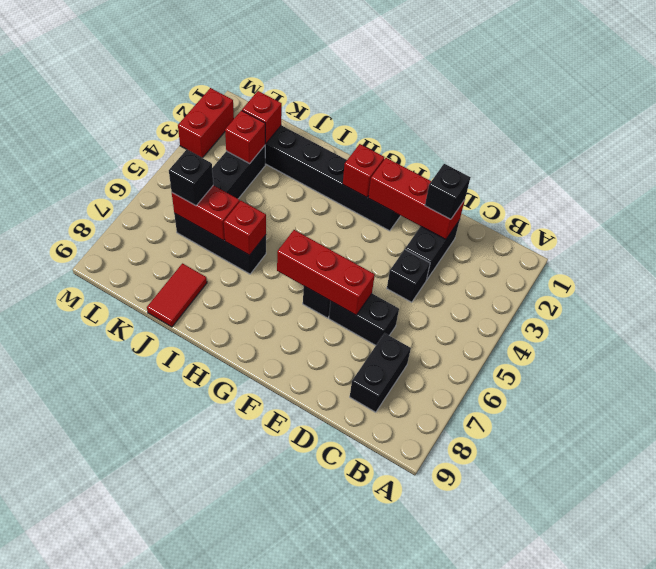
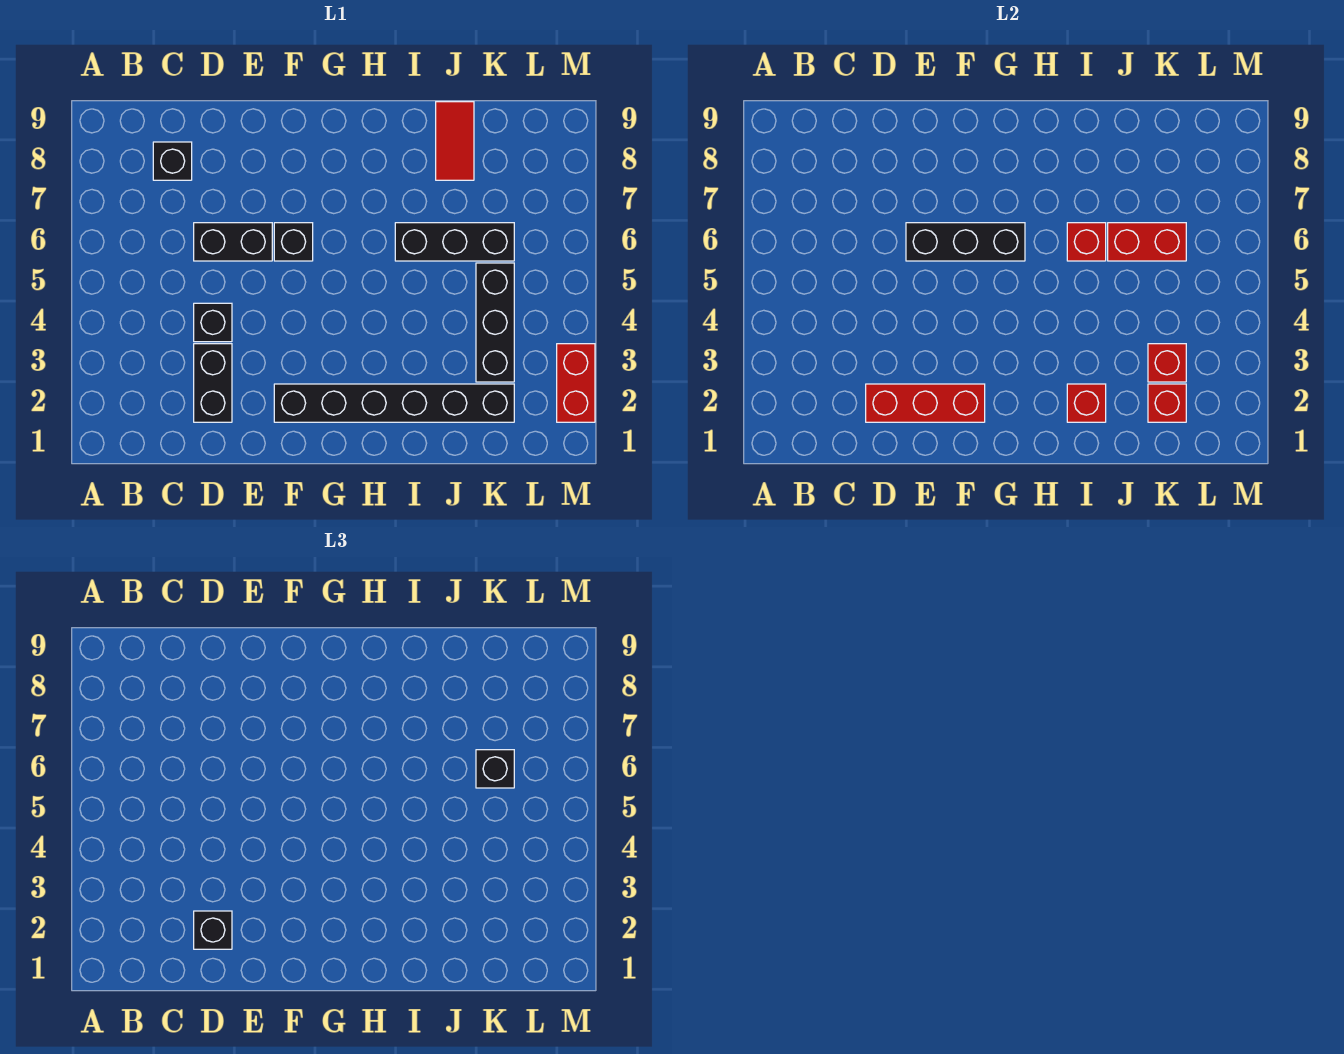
black 1x2 brick [350,333,411,412] -> black 1x1 brick [153,142,192,180]
red 1x3 brick [277,230,375,315] -> black 1x3 brick [906,223,1025,261]
red 1x1 brick [343,144,384,197] -> red 1x1 brick moved to [1067,384,1106,422]

